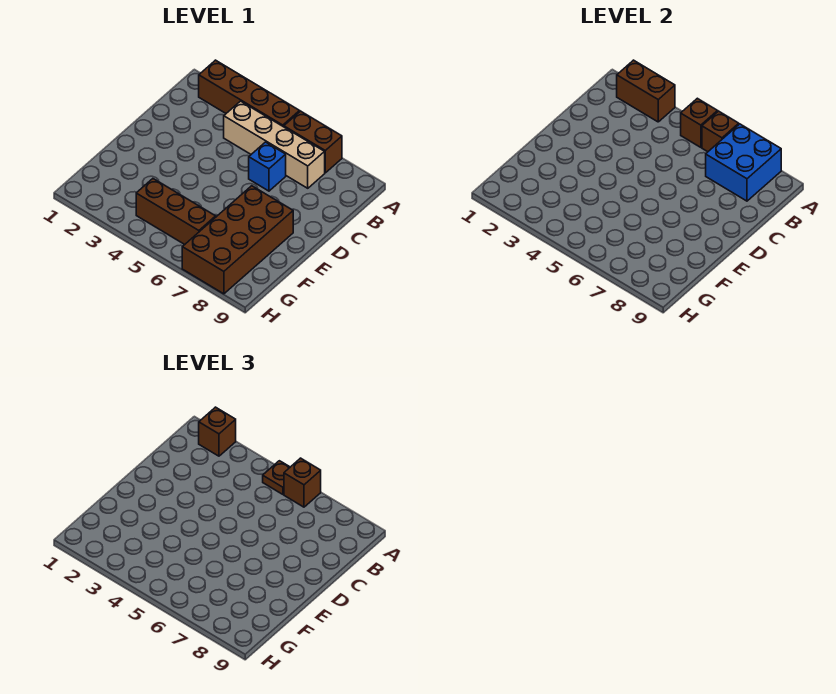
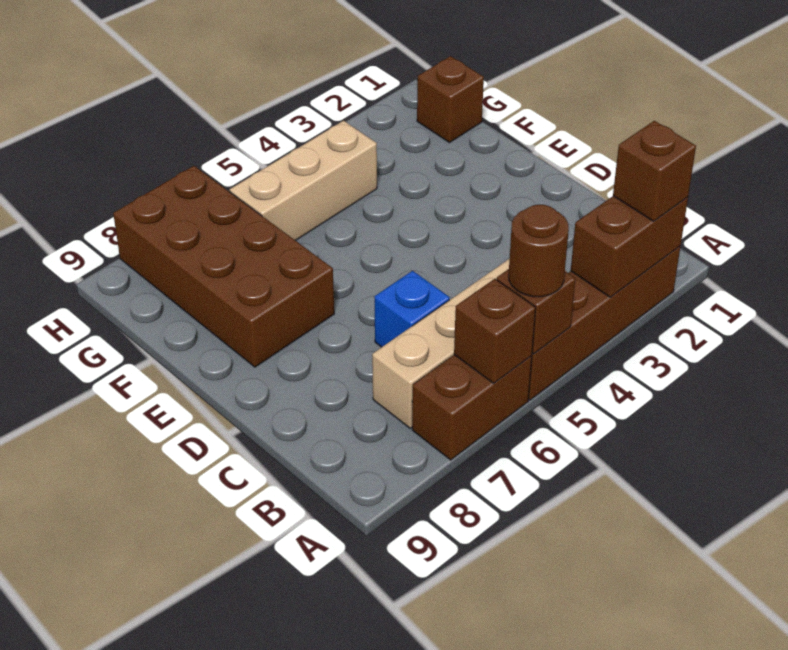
brown 1x1 plate [263,461,290,494] -> brown 1x1 round brick [509,205,569,297]
brown 1x1 brick [284,458,321,507] -> brown 1x1 brick moved to [417,56,484,143]
blue 2x2 brick [706,124,781,201] -> none
brown 1x3 brick [136,179,216,244] -> tan 1x3 brick [230,121,377,241]

